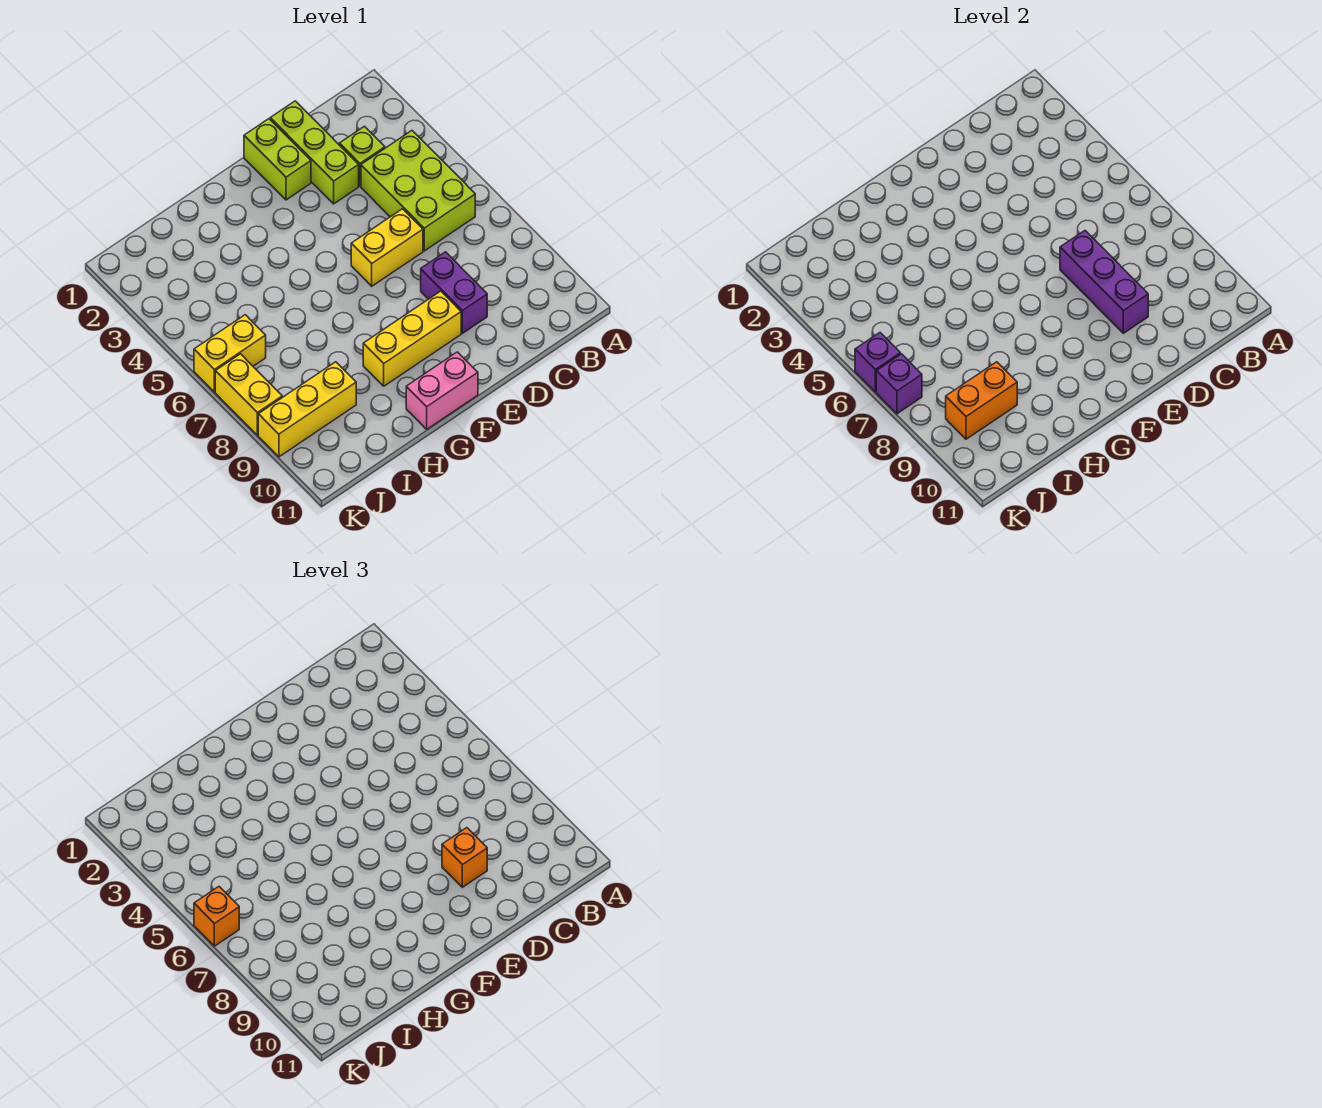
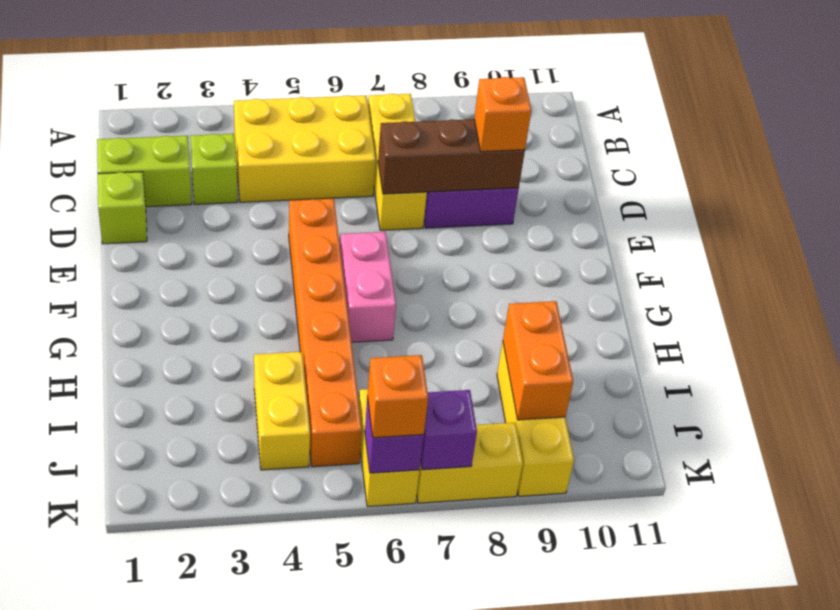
lime 2x3 brick [361,131,475,251] -> yellow 2x3 brick [234,95,376,202]
lime 1x3 brick [270,101,359,204] -> lime 1x1 brick [98,172,147,244]
yellow 1x2 brick [351,209,423,286] -> yellow 1x2 brick moved to [254,352,310,470]
purple 1x3 brick [1060,231,1148,333] -> brown 1x3 brick [378,119,525,194]
lime 1x2 brick [244,119,311,200] -> lime 1x2 brick moved to [97,136,192,207]
none -> orange 1x6 brick [289,198,362,467]
yellow 1x3 brick [363,291,461,386] -> yellow 1x3 brick moved to [368,94,427,230]
pink 1x2 brick [406,352,478,429] -> pink 1x2 brick moved to [340,232,396,342]

